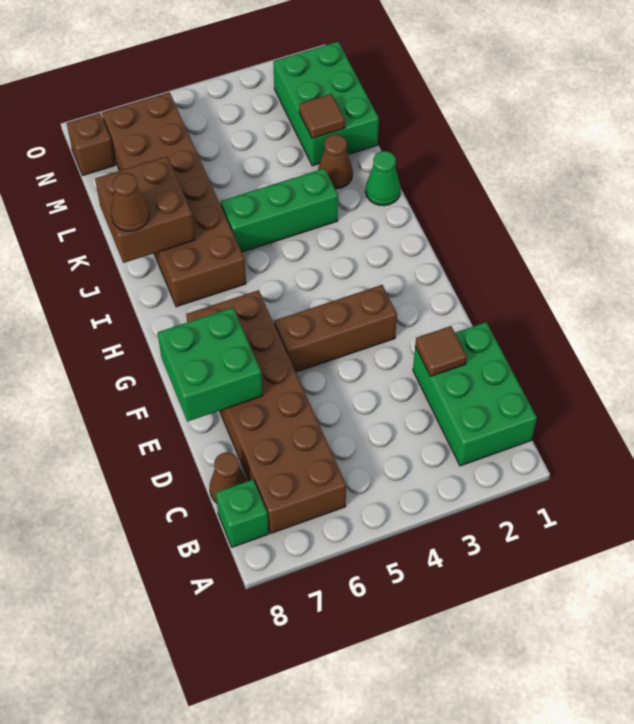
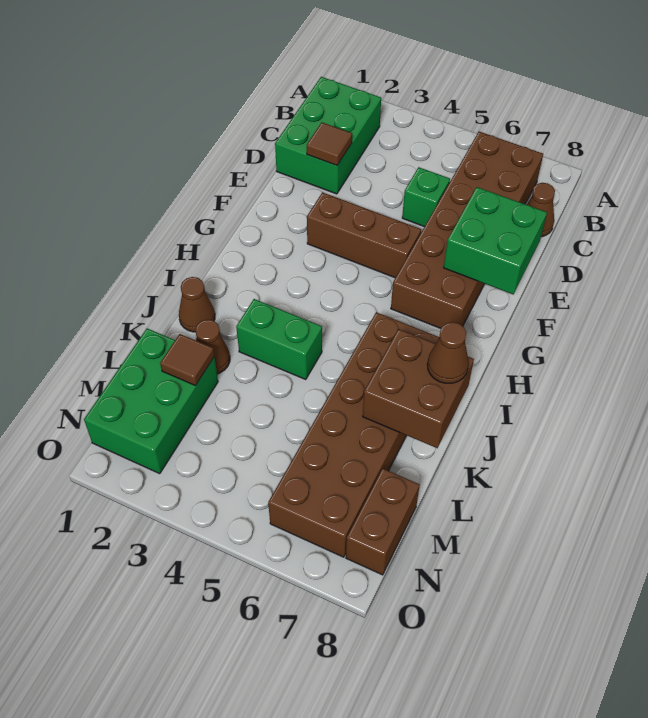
green 1x1 brick [216,480,269,547] -> green 1x1 brick moved to [402,167,450,227]
green 1x1 cone [366,151,401,206] -> brown 1x1 cone [179,277,215,332]
green 1x3 brick [221,168,338,252] -> green 1x2 brick [236,299,322,379]
brown 1x1 brick [67,113,115,175] -> brown 1x2 brick [346,469,420,575]

